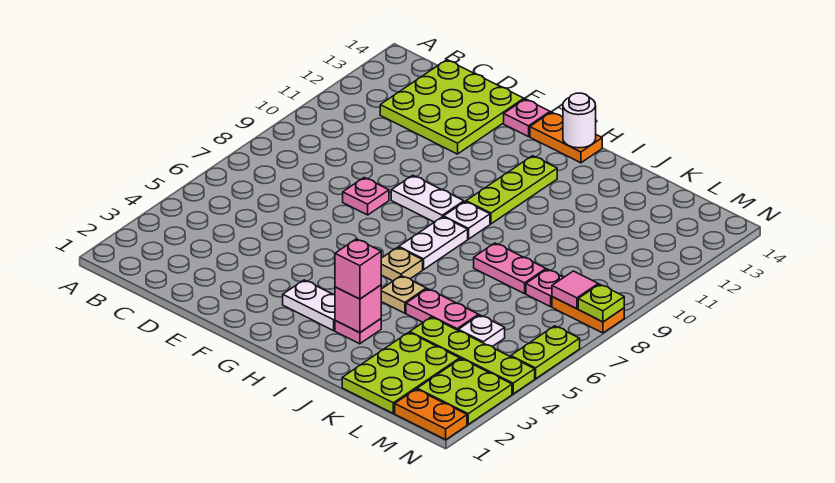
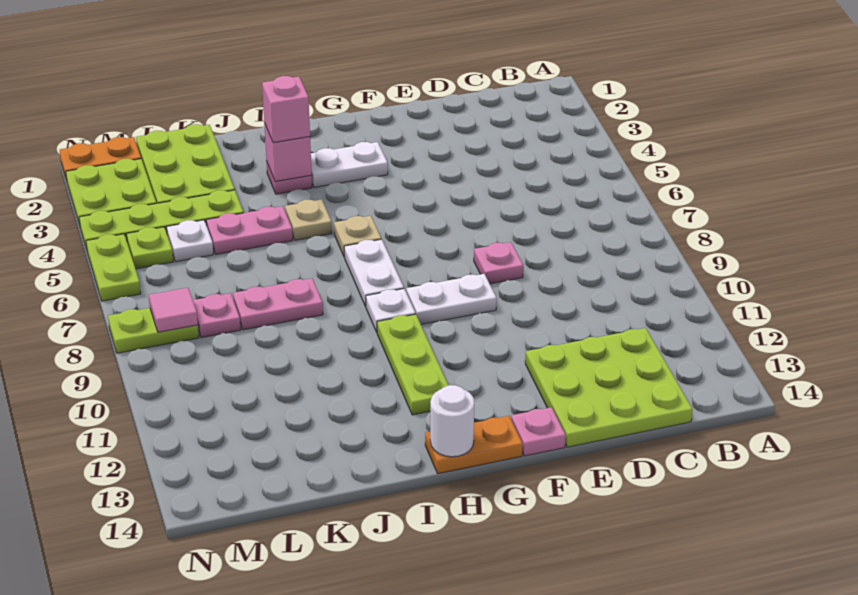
orange 1x2 plate [552,297,624,333] -> lime 1x2 plate [108,308,199,353]
lime 1x1 plate [578,284,624,322] -> lime 1x1 plate moved to [127,227,173,269]

